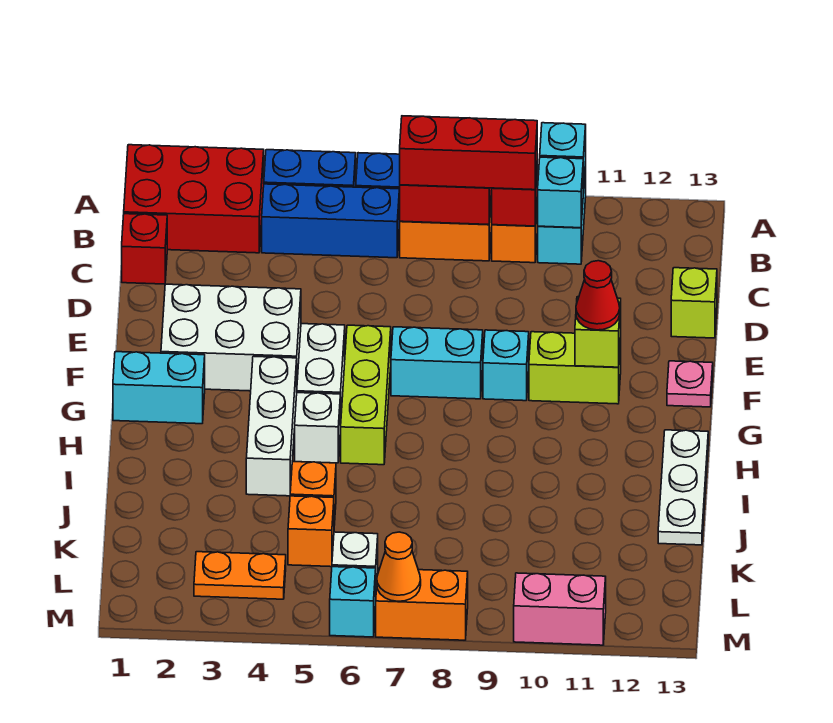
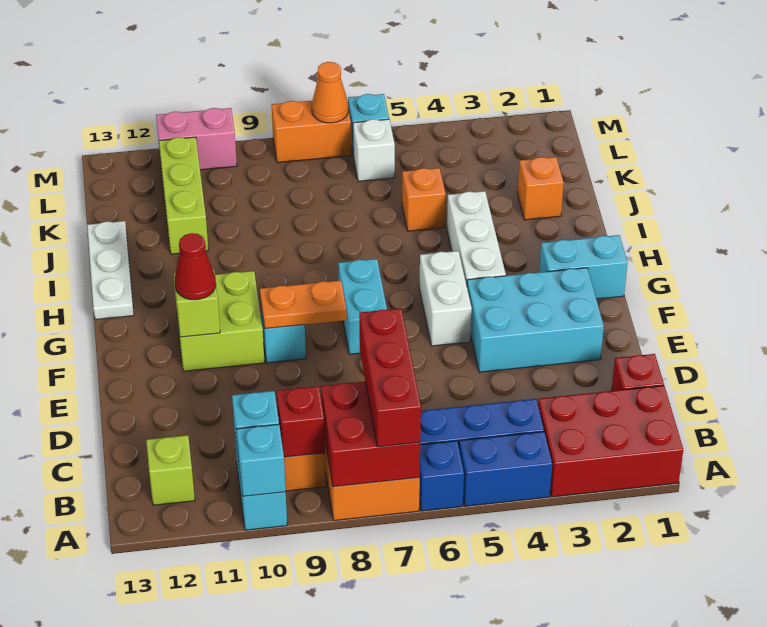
red 1x3 brick [400,116,537,190] -> red 1x3 brick turned to [359,308,421,447]
lime 1x1 brick [671,268,717,338] -> lime 1x1 brick moved to [146,435,195,505]
white 2x3 brick [161,284,301,391] -> cyan 2x3 brick [467,268,604,372]
lime 1x3 brick [340,325,391,465] -> lime 1x3 brick moved to [159,137,208,254]
cyan 1x2 brick [391,327,483,399] -> cyan 1x2 brick turned to [338,259,387,354]
lime 1x2 brick [529,332,621,404] -> lime 2x2 brick [174,271,264,371]
pink 1x1 plate [667,361,713,407] -> none
white 1x1 brick [295,393,340,463] -> none
orange 1x1 brick [288,496,334,567] -> orange 1x1 brick moved to [518,157,564,220]
orange 1x2 plate [194,552,286,599] -> orange 1x2 plate moved to [260,281,347,329]

